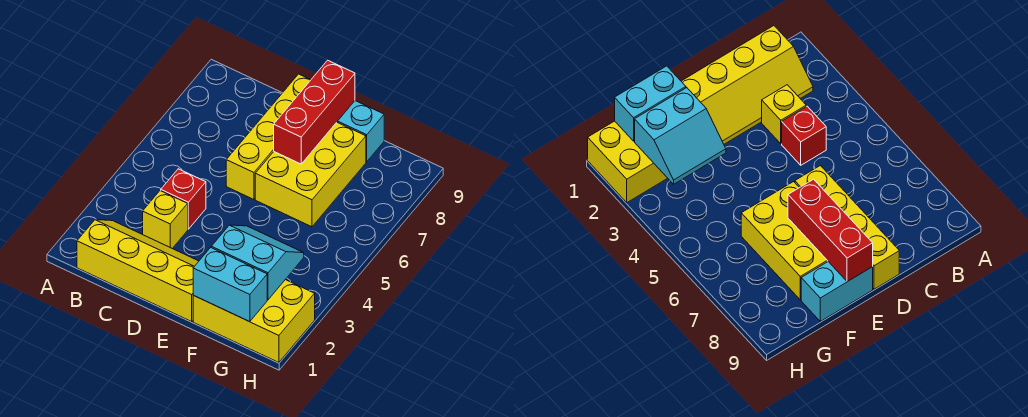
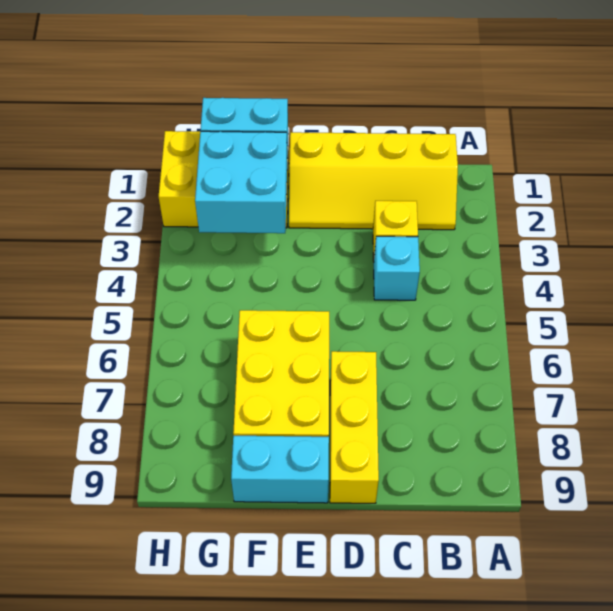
red 1x1 brick [161,169,206,229] -> cyan 1x1 brick [374,236,420,300]
yellow 1x4 brick [226,74,310,199] -> yellow 1x3 brick [330,351,379,503]
red 1x3 brick [274,60,355,164] -> none
cyan 2x2 slope [211,225,304,300] -> cyan 2x2 brick [195,131,287,233]

